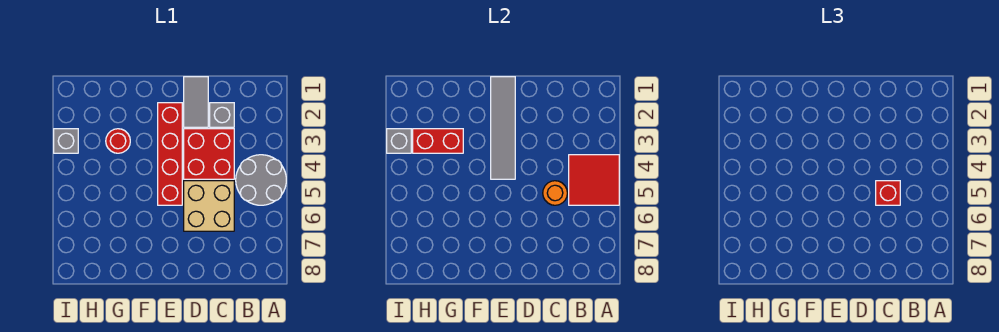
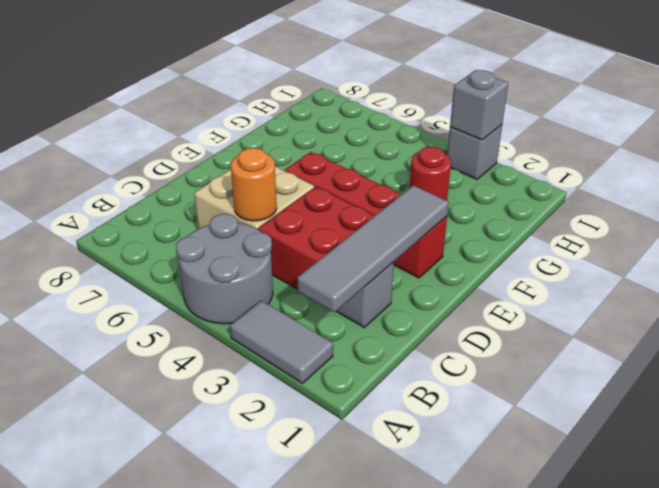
red 2x2 tile [569,155,619,205] -> none
red 1x1 brick [876,181,900,205] -> none
grey 1x2 tile [184,77,208,127] -> grey 1x2 tile moved to [230,300,333,383]
grey 1x4 tile [491,77,515,179] -> grey 1x4 tile turned to [297,185,449,312]
red 1x2 brick [413,129,463,153] -> none

